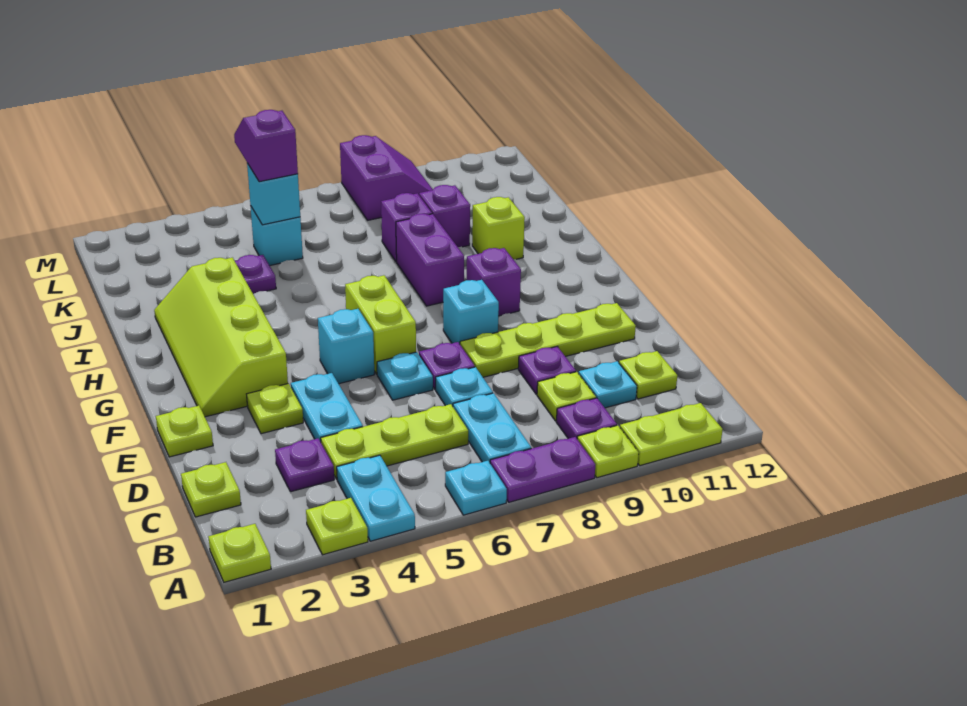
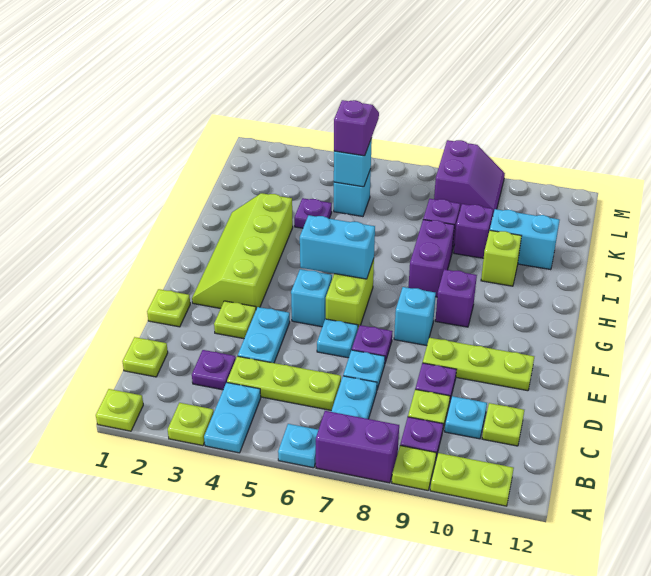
purple 1x2 plate [490,437,595,502] -> purple 1x2 brick [316,411,399,483]
lime 1x4 plate [460,303,636,377] -> lime 1x3 plate [423,338,534,391]
none -> cyan 1x2 brick [300,215,375,279]
none -> cyan 1x2 brick [490,209,559,270]

